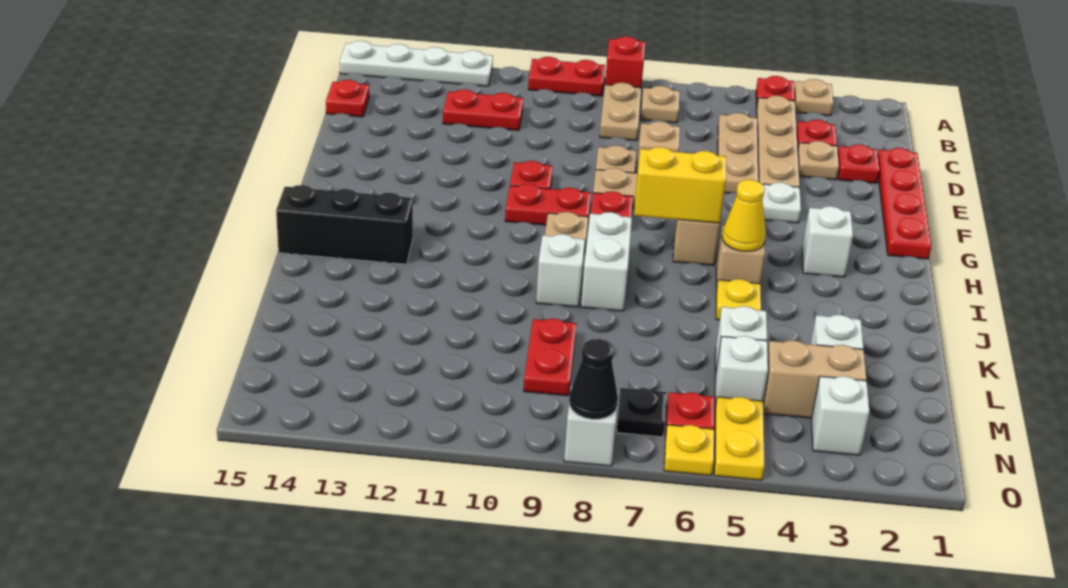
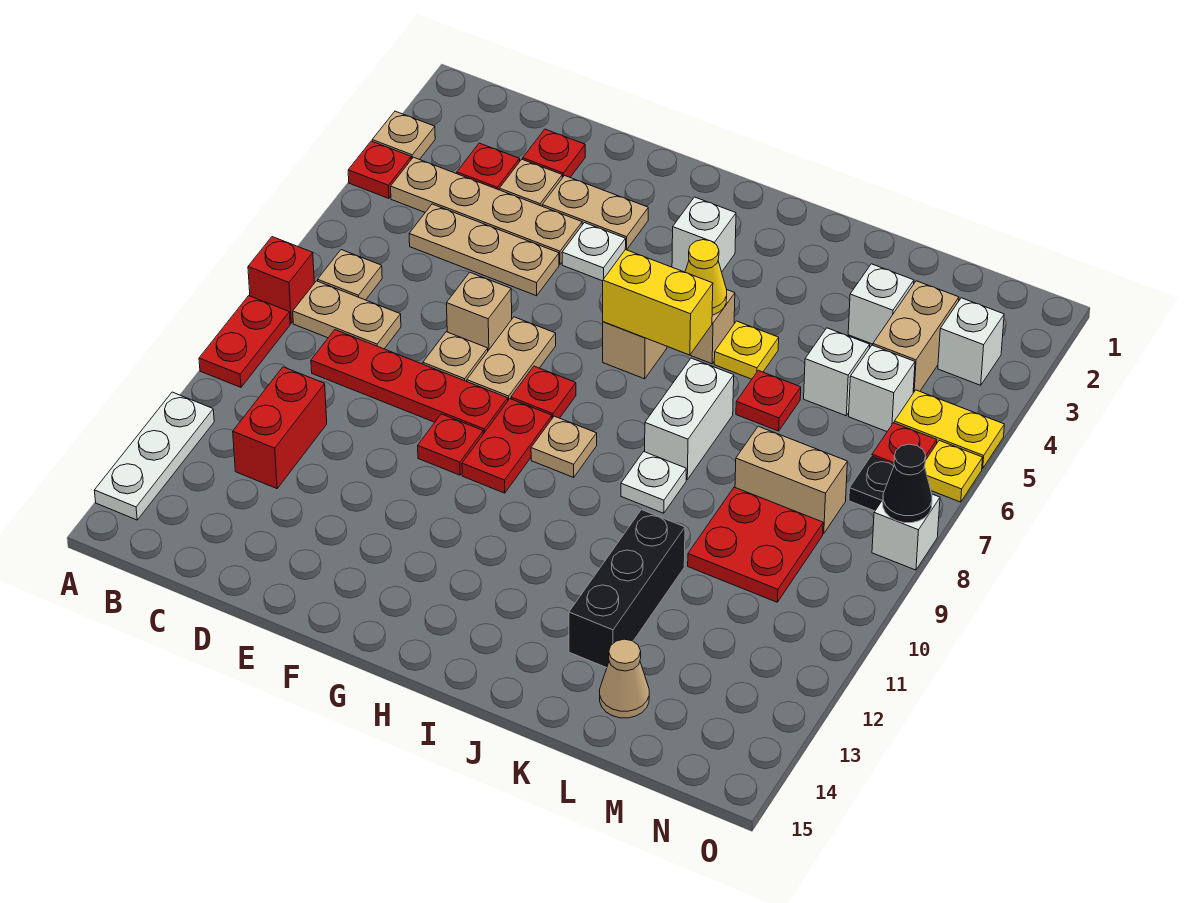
white 1x4 plate [340,41,493,86] -> white 1x3 plate [94,392,214,520]
red 1x2 plate [443,89,523,130] -> red 1x2 brick [233,367,327,489]
red 1x1 plate [326,80,369,117] -> red 1x1 plate moved to [736,370,801,431]
red 1x4 plate [878,148,931,259] -> red 1x4 plate moved to [311,330,508,434]
none -> tan 1x2 plate [542,176,648,250]
yellow 1x2 brick [634,147,726,223] -> yellow 1x2 brick turned to [603,250,713,355]
white 1x2 brick [581,212,632,311] -> white 1x2 brick turned to [645,358,734,480]
black 1x3 brick [276,185,413,264] -> black 1x3 brick moved to [569,510,685,668]
white 1x1 brick [536,234,585,307] -> white 1x1 plate [621,452,686,513]
none -> tan 1x2 brick [735,426,847,534]
red 1x2 plate [524,319,576,396] -> red 2x2 plate [688,487,823,602]
none -> tan 1x1 cone [600,639,649,718]

